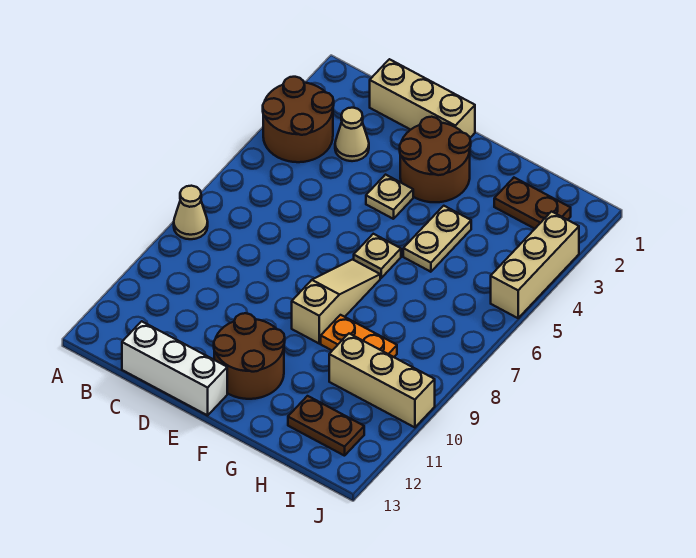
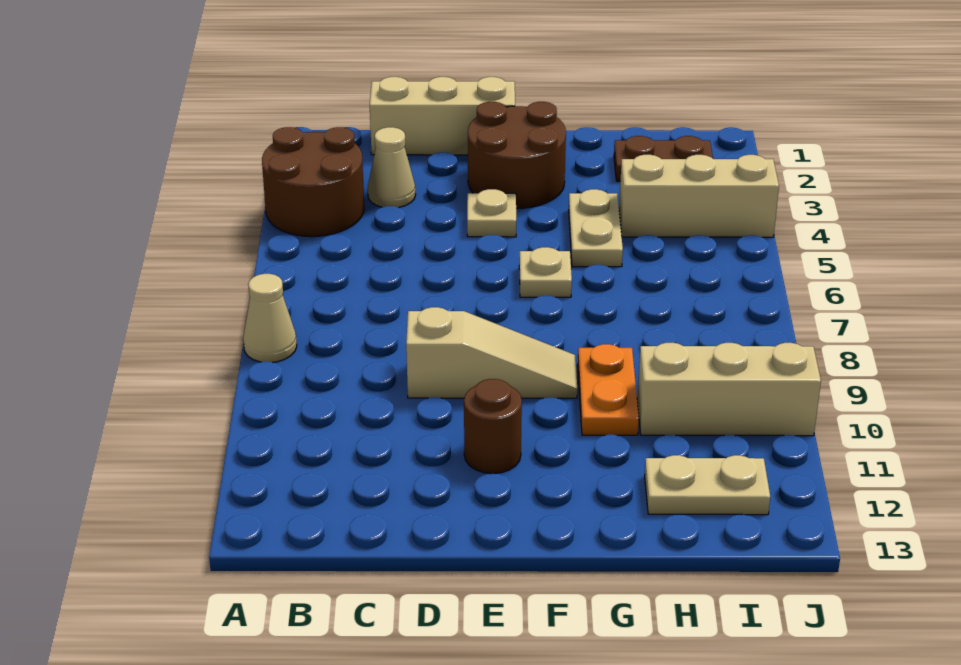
white 1x3 brick [122,321,227,415] -> none
brown 2x2 round brick [214,313,285,399] -> brown 1x1 round brick [464,379,522,474]
tan 1x3 slope [292,260,380,343] -> tan 1x3 slope turned to [406,307,577,398]
orange 1x2 plate [321,315,397,357] -> orange 1x2 plate turned to [578,344,639,435]
brown 1x2 plate [288,396,364,456] -> tan 1x2 plate [645,455,770,515]
tan 1x3 brick [491,212,579,318] -> tan 1x3 brick turned to [619,155,779,237]

